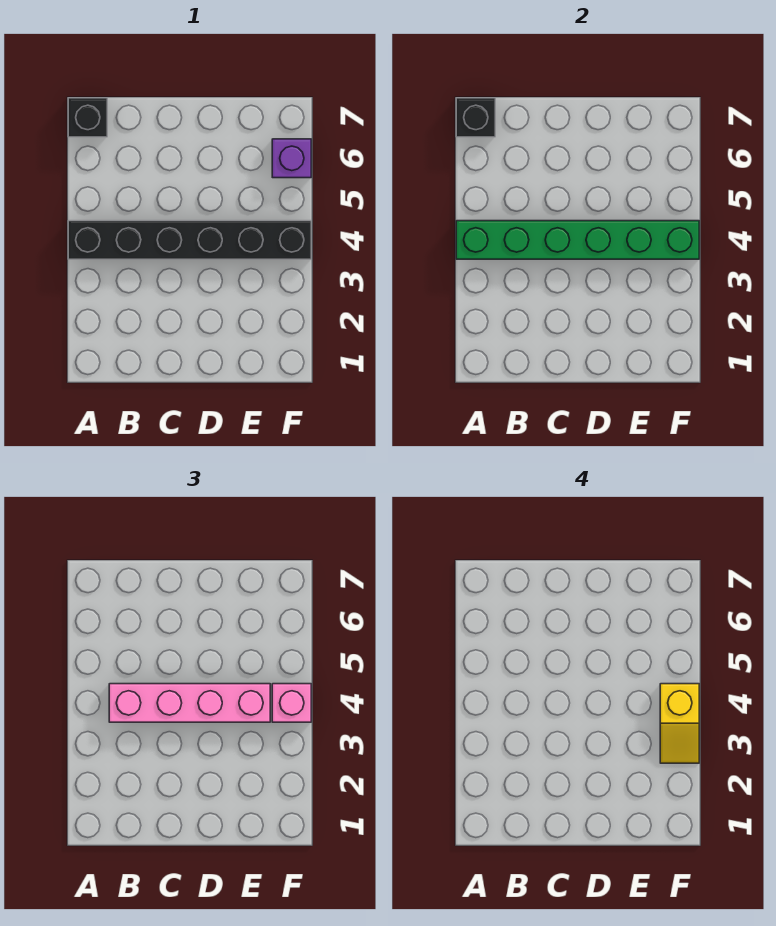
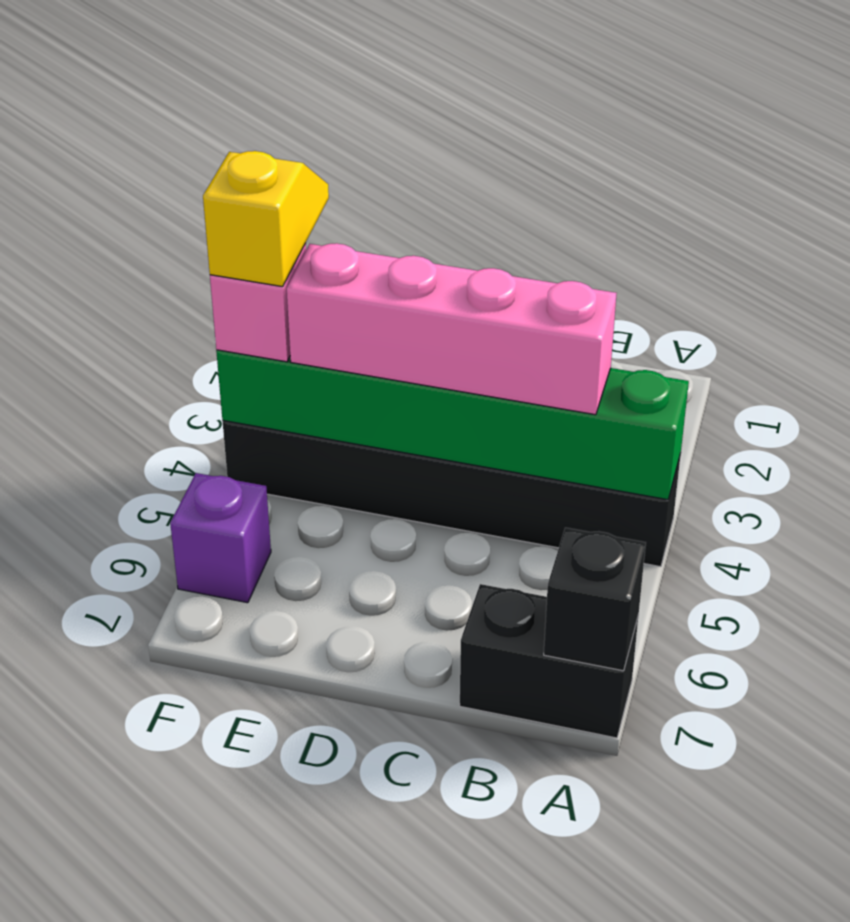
black 1x1 brick [68,98,107,137] -> black 1x2 brick [460,584,638,738]

